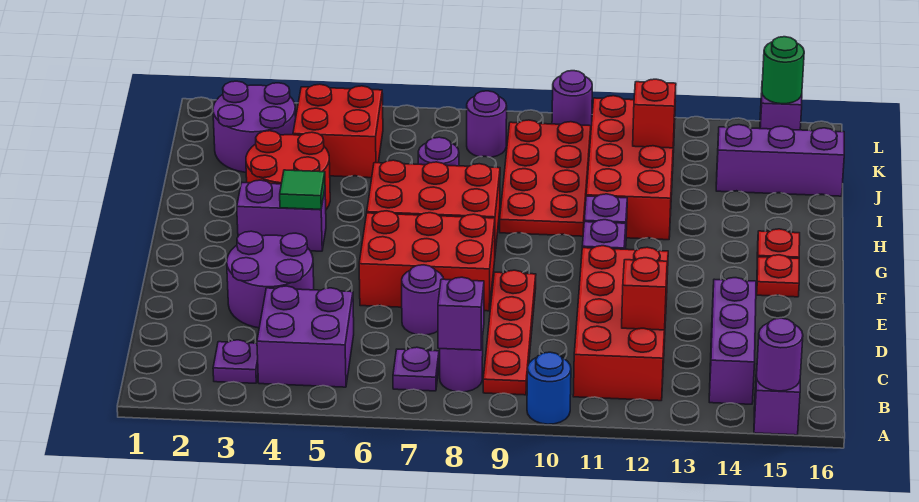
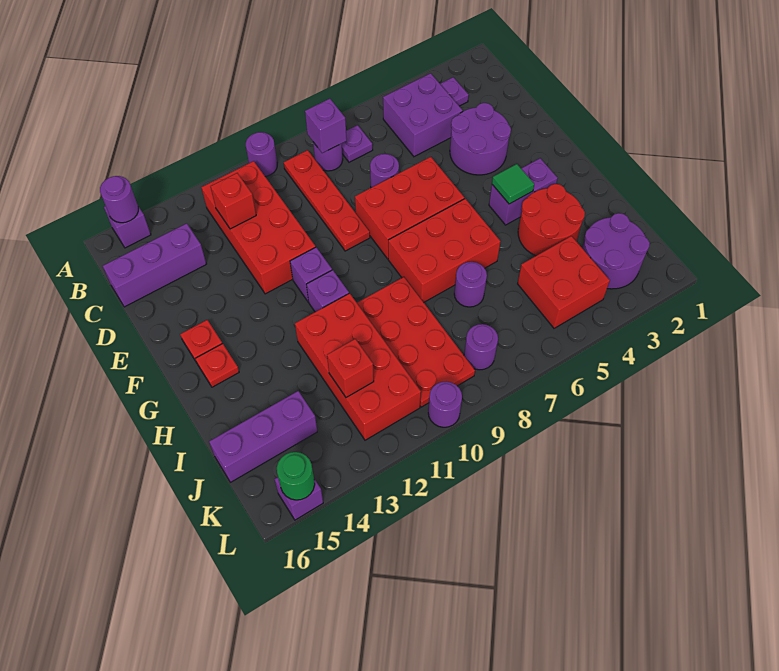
blue 1x1 round brick [527,352,571,424] -> purple 1x1 round brick [246,132,277,176]
purple 1x3 brick [709,278,756,404] -> purple 1x3 brick turned to [103,223,206,307]

